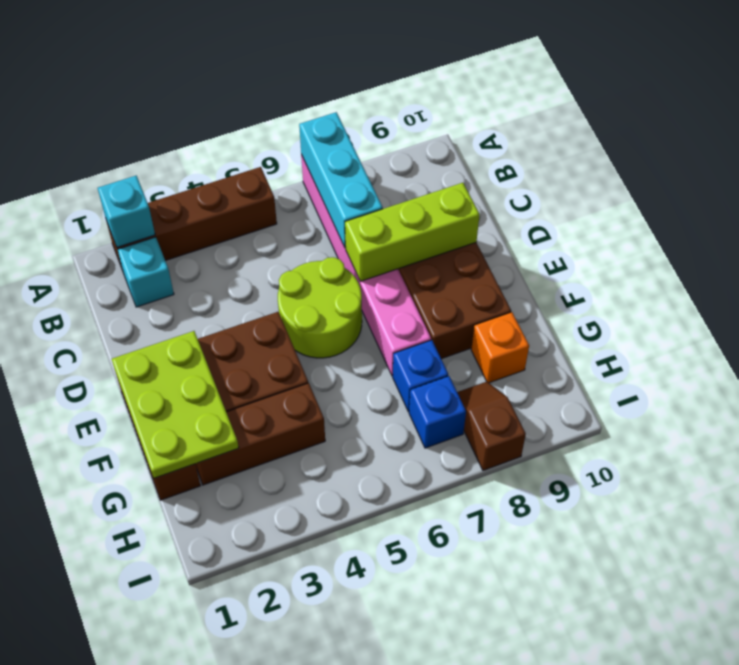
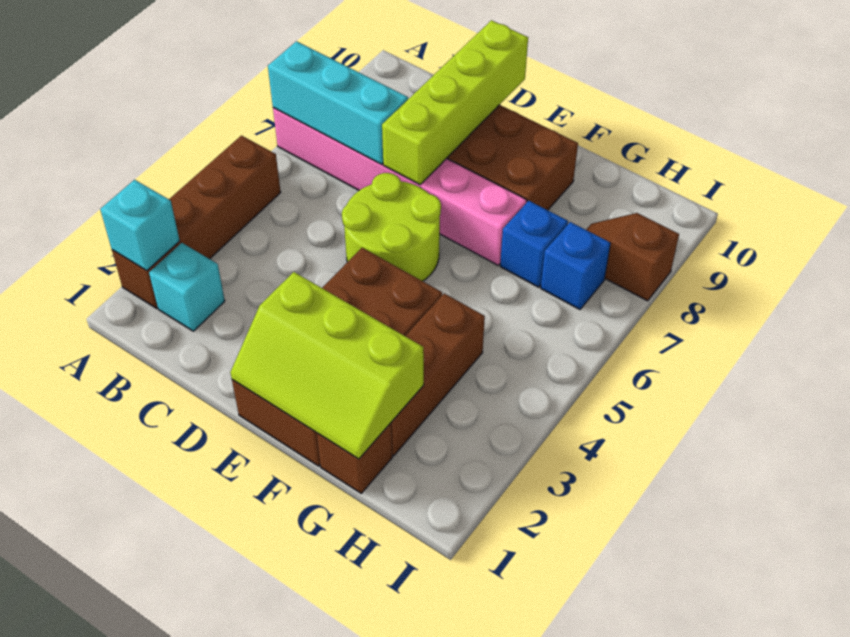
lime 1x3 brick [345,183,480,281] -> lime 1x4 brick [382,20,528,185]
lime 2x3 plate [112,331,239,478] -> lime 2x3 slope [230,272,424,459]
orange 1x1 brick [471,312,529,383] -> none

